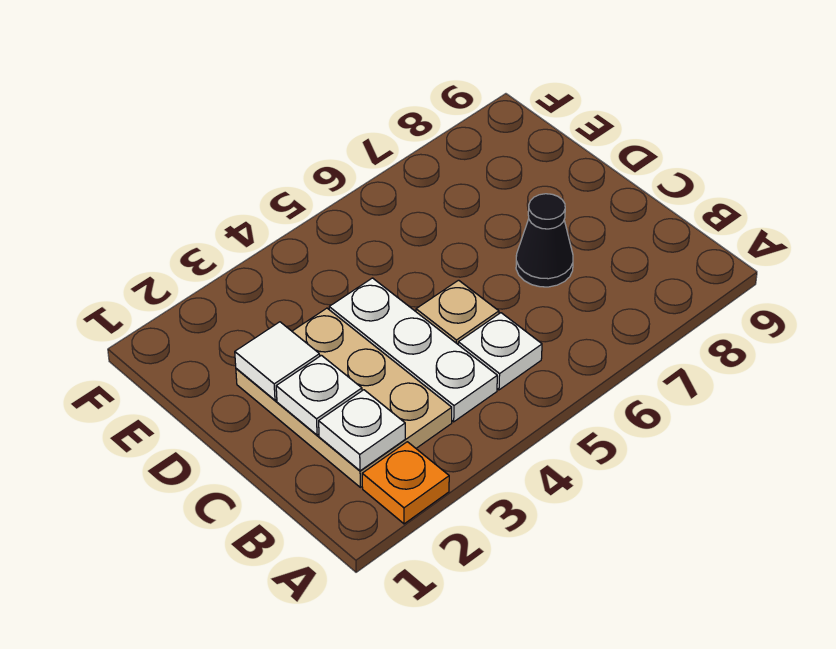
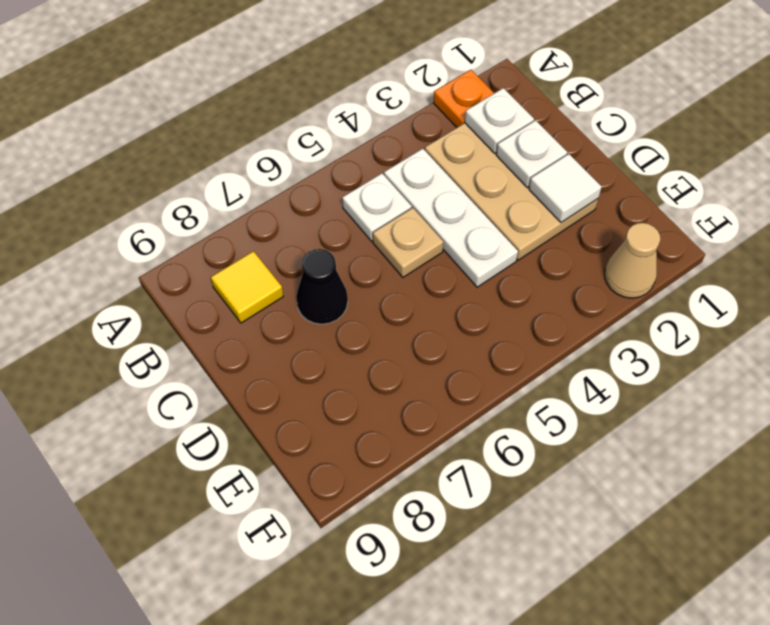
none -> yellow 1x1 tile [211,251,283,323]
none -> tan 1x1 cone [605,223,660,298]

